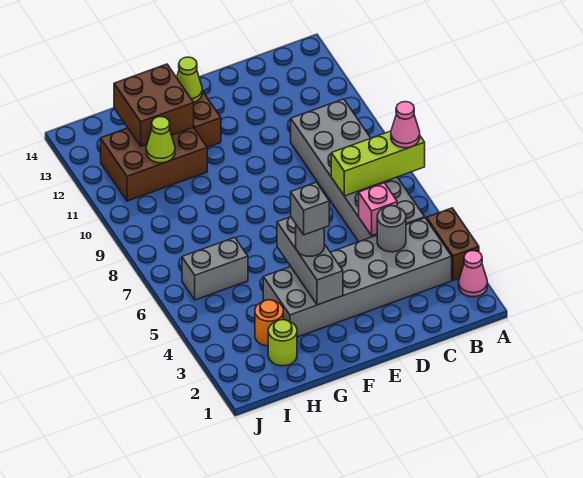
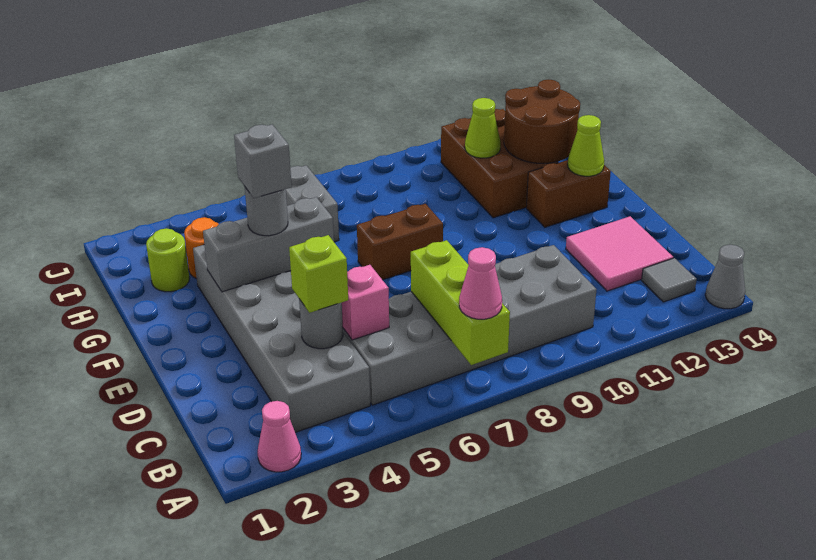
brown 1x2 brick [427,208,479,280] -> brown 1x2 brick moved to [357,204,443,280]
none -> grey 1x1 cone [705,245,745,309]
none -> grey 1x1 tile [642,258,697,302]
none -> lime 1x1 brick [289,235,348,313]
none -> pink 2x2 tile [566,216,673,291]
brown 2x2 brick [114,64,194,146] -> brown 2x2 round brick [504,80,580,163]

